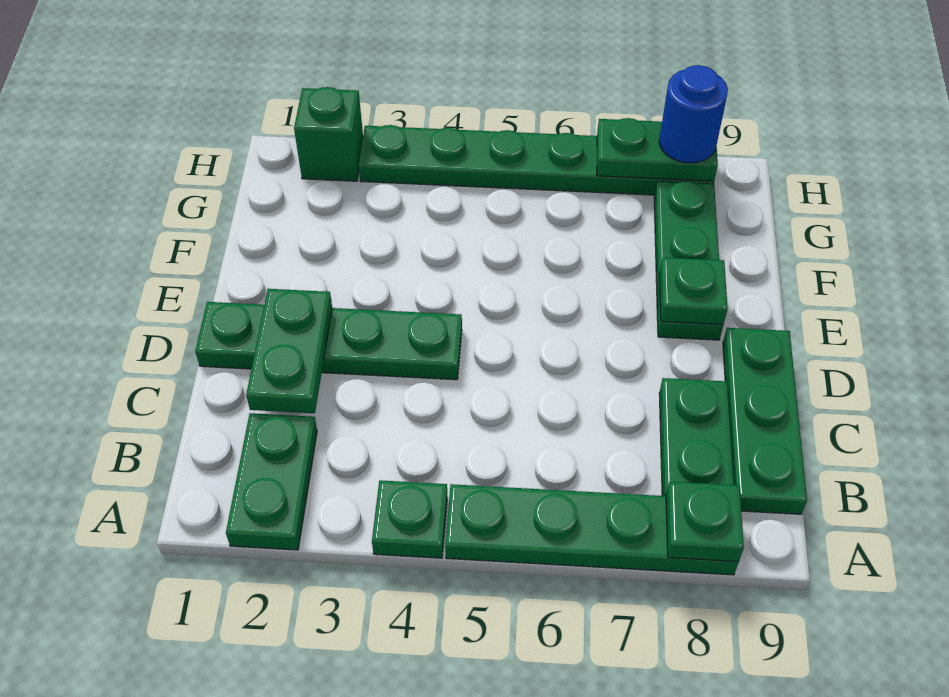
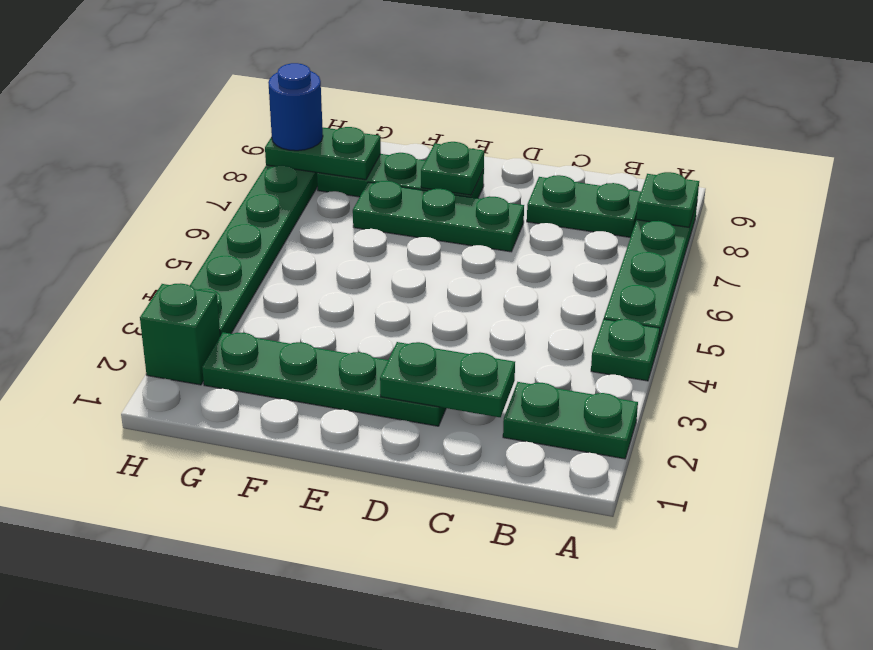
green 1x3 plate [723,328,807,514] -> green 1x3 plate moved to [353,181,524,252]
green 1x4 plate [195,302,462,380] -> green 1x4 plate turned to [202,332,446,426]
green 1x2 plate [597,118,718,181] -> green 1x2 plate turned to [265,127,381,180]

